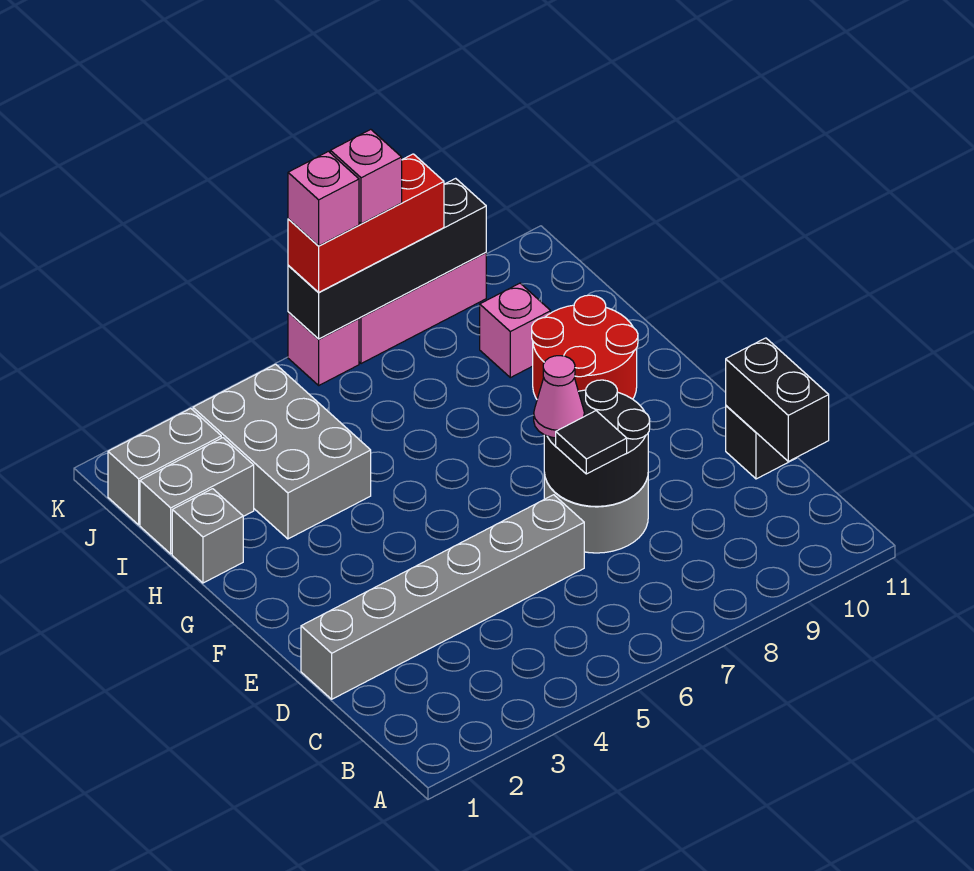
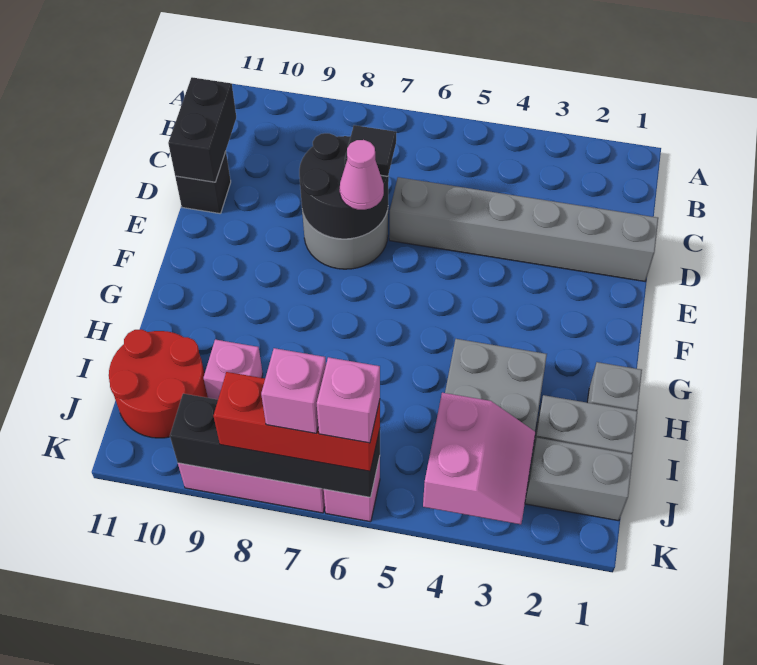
red 2x2 round brick [532,295,638,399] -> red 2x2 round brick moved to [109,329,208,438]
none -> pink 2x2 slope [423,393,535,524]

